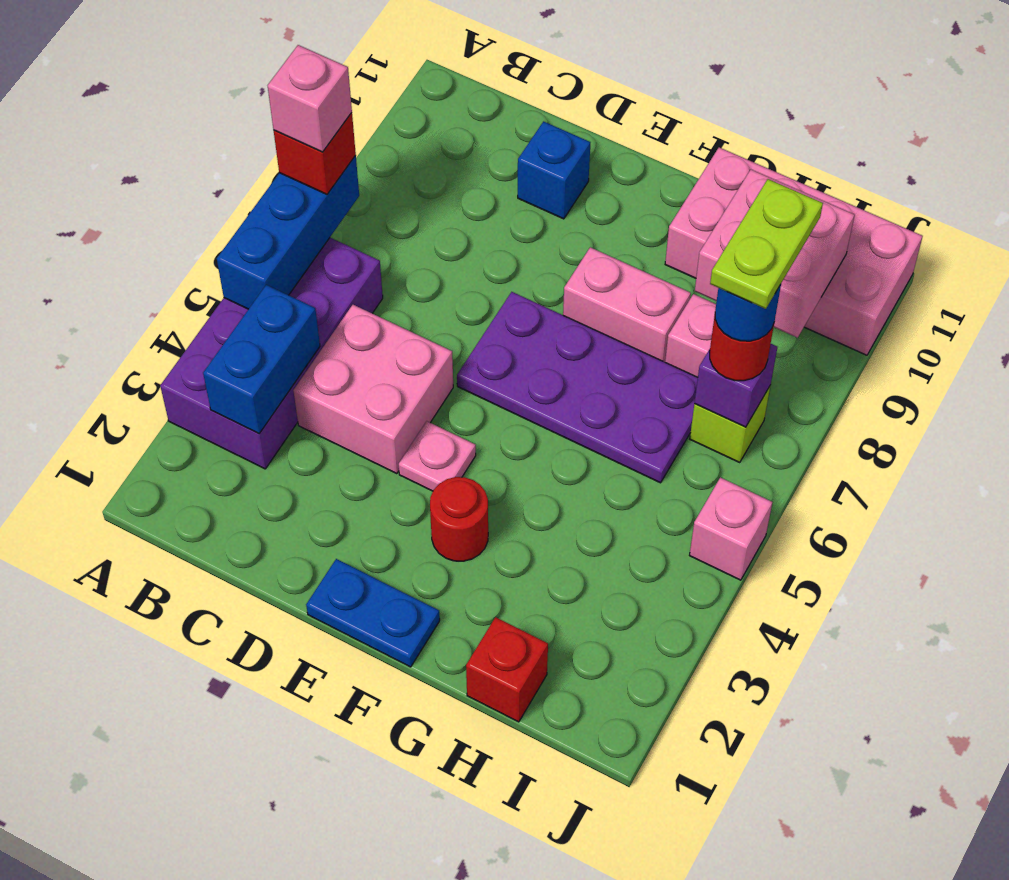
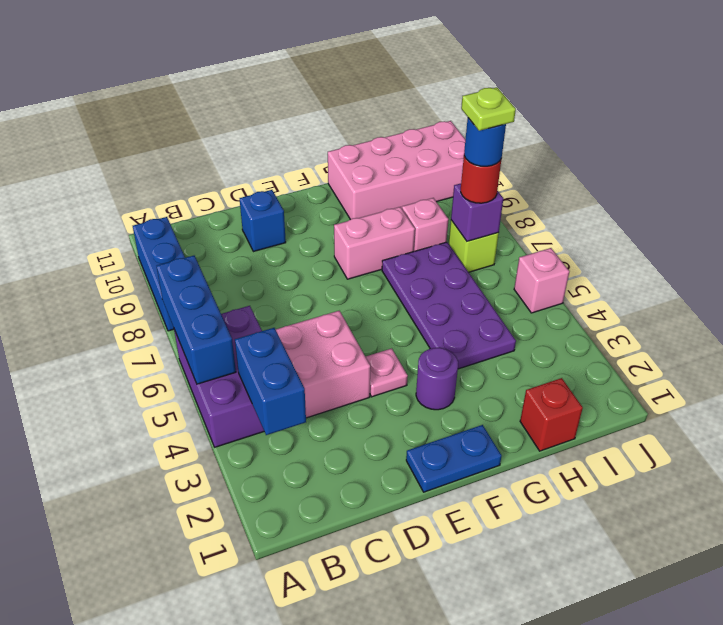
purple 2x4 brick [160,238,383,469] -> purple 2x3 brick [174,306,264,447]
red 1x1 brick [274,113,356,194] -> none
pink 1x1 brick [268,45,352,152] -> none
none -> blue 1x3 brick [133,217,185,331]
purple 2x4 plate [457,292,698,483] -> purple 2x4 plate turned to [382,242,516,369]
red 1x1 round brick [430,477,488,561] -> purple 1x1 round brick [416,347,458,410]
pink 2x2 brick [695,170,855,338] -> none
lime 1x2 plate [710,179,823,309] -> lime 1x1 plate [461,87,516,131]

